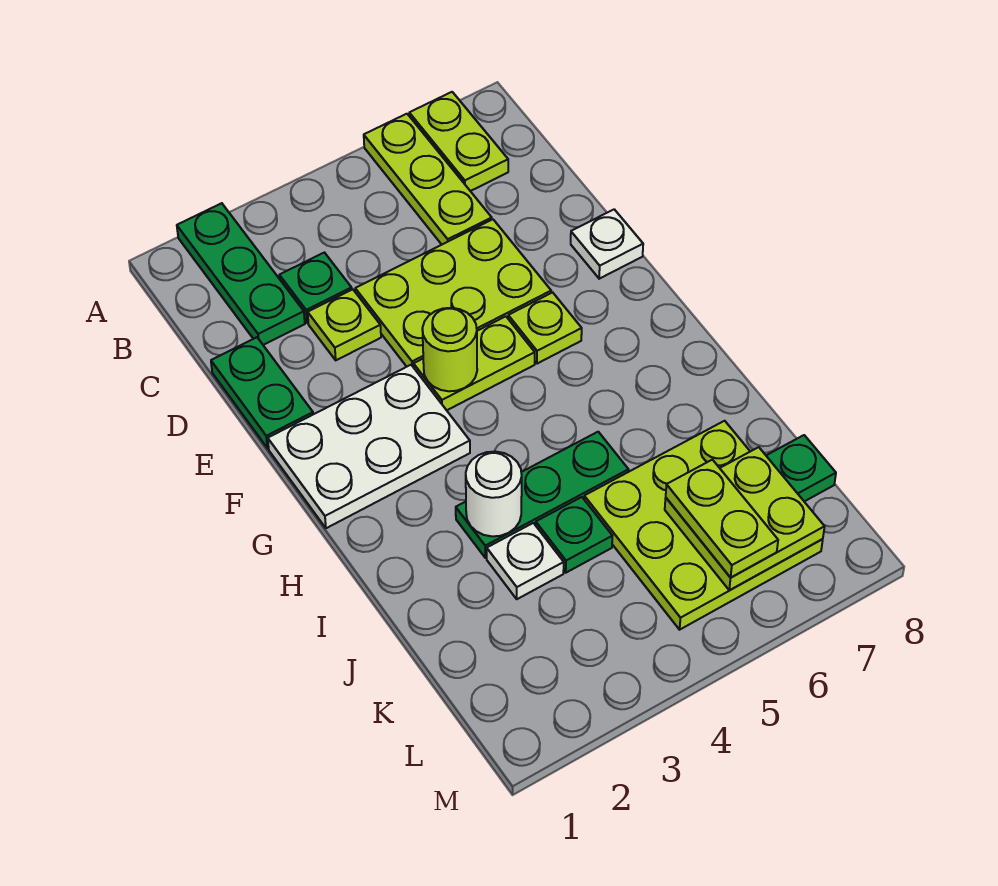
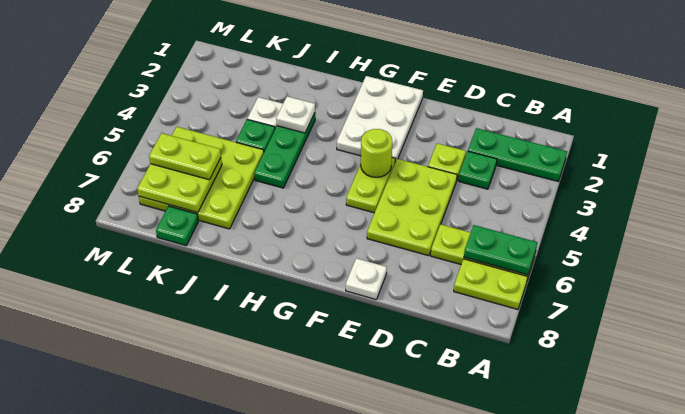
green 1x2 plate [211,337,313,448] -> green 1x2 plate moved to [464,225,537,275]
lime 1x1 plate [508,292,582,364] -> none
white 1x1 round brick [466,452,522,536] -> white 1x1 plate [276,96,315,133]

